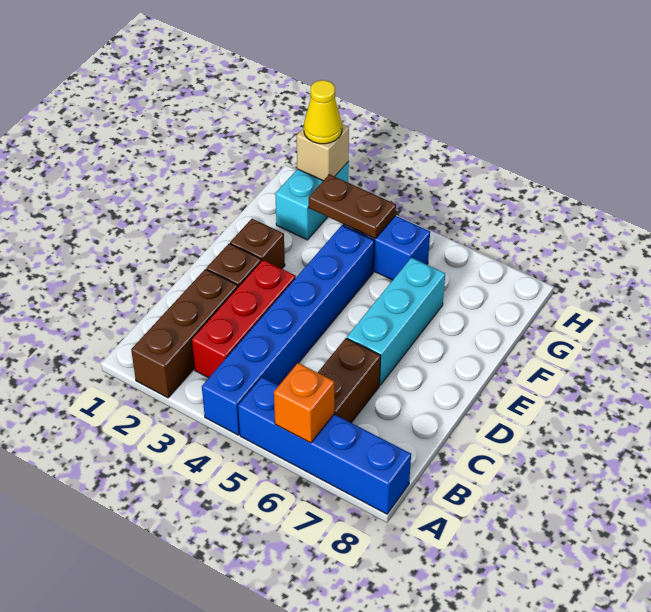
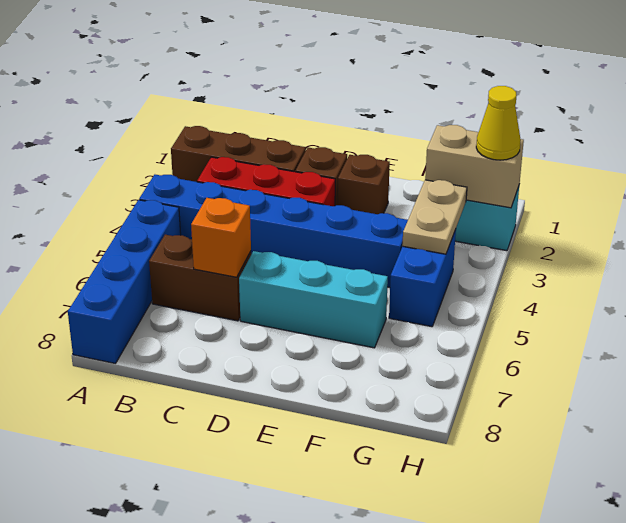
orange 1x1 brick [274,363,334,443] -> orange 1x1 brick moved to [191,198,251,277]
brown 1x2 plate [309,174,396,239] -> tan 1x2 plate [402,180,467,254]
tan 1x1 brick [297,124,349,181] -> tan 1x2 brick [425,125,524,208]

